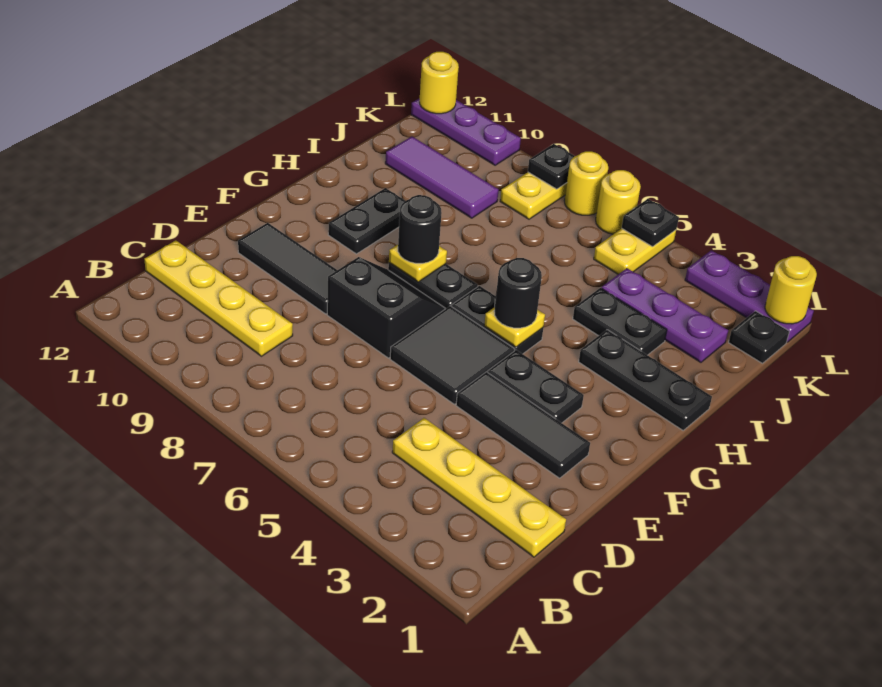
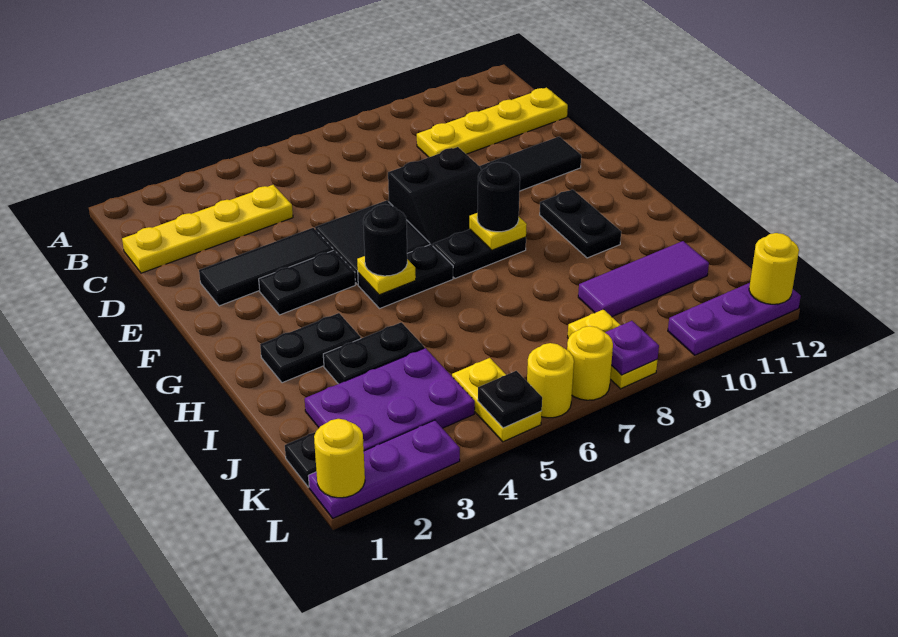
black 1x3 plate [579,330,712,430] -> black 1x2 plate [260,313,361,383]
purple 1x3 plate [602,268,728,362] -> purple 2x3 plate [305,348,475,451]
black 1x1 plate [528,144,575,189] -> purple 1x1 plate [605,321,659,375]

